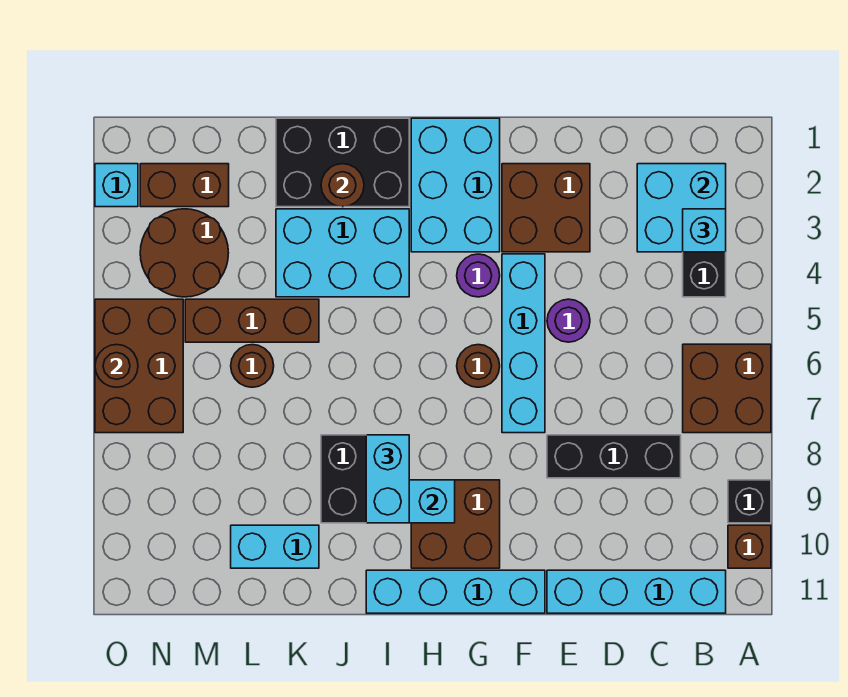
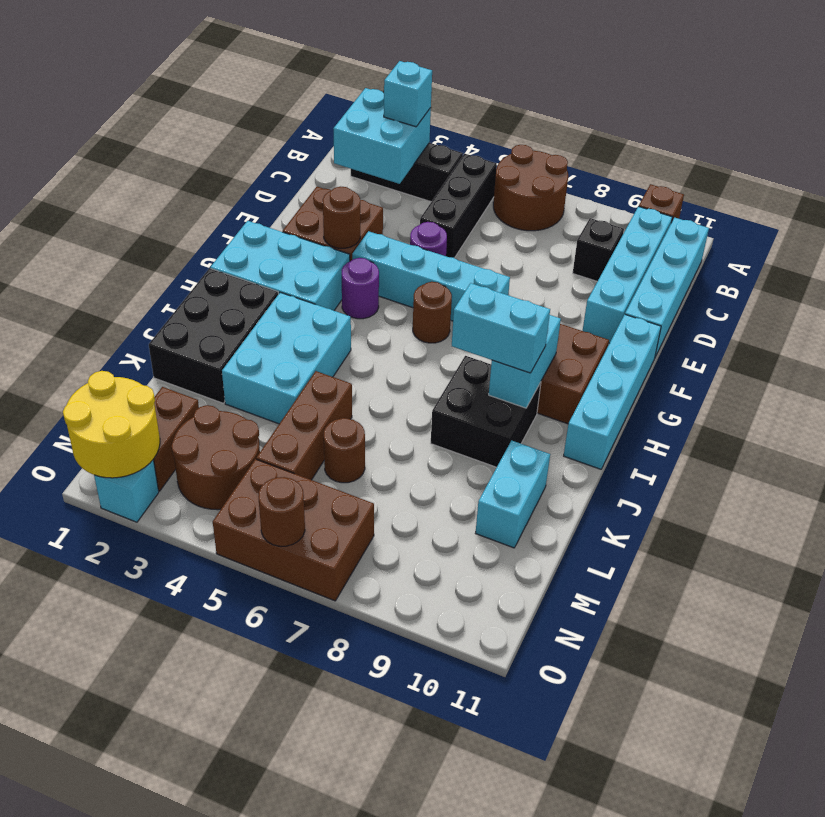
brown 2x2 brick [683,344,771,433] -> brown 2x2 round brick [493,145,568,231]
black 1x1 brick [728,480,771,523] -> black 1x1 brick moved to [573,218,624,281]
none -> cyan 1x4 brick [583,206,672,343]
black 1x3 brick [547,435,681,478] -> black 1x3 brick moved to [420,154,497,258]
brown 1x1 round brick [321,164,364,207] -> brown 1x1 round brick moved to [323,186,360,248]
none -> yellow 2x2 round brick [63,371,160,478]

